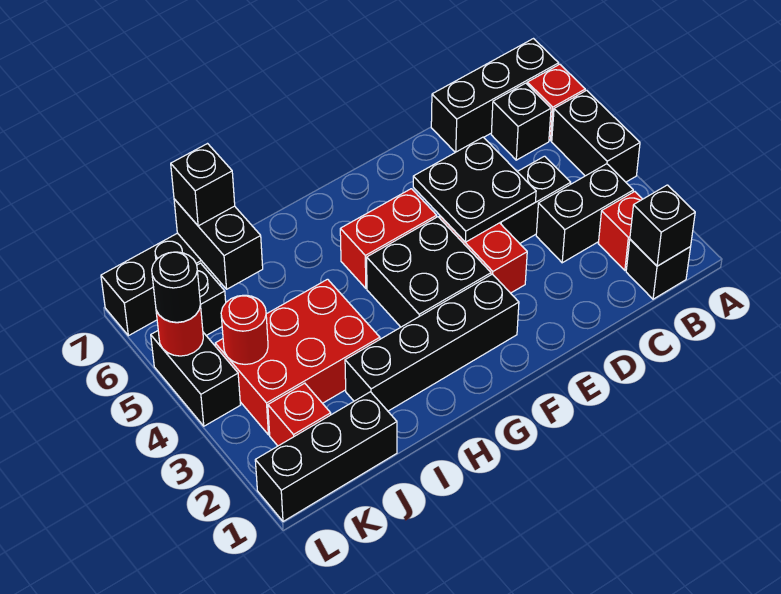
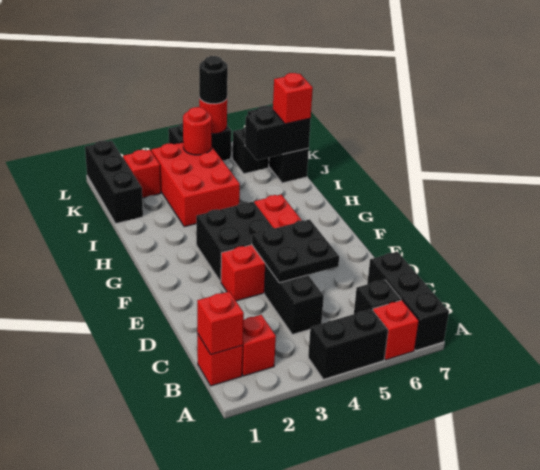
black 1x1 brick [626,239,690,299] -> red 1x1 brick [197,333,243,386]
black 1x1 brick [630,185,695,266] -> red 1x1 brick [197,291,244,355]
black 1x2 brick [536,164,633,263] -> none
black 1x4 brick [345,274,519,411] -> none
black 1x1 brick [171,144,235,226] -> red 1x1 brick [273,73,313,124]

